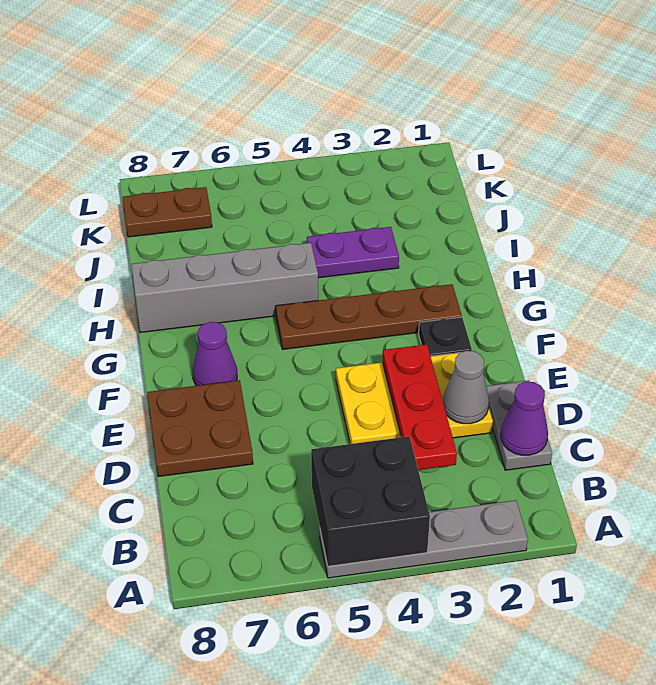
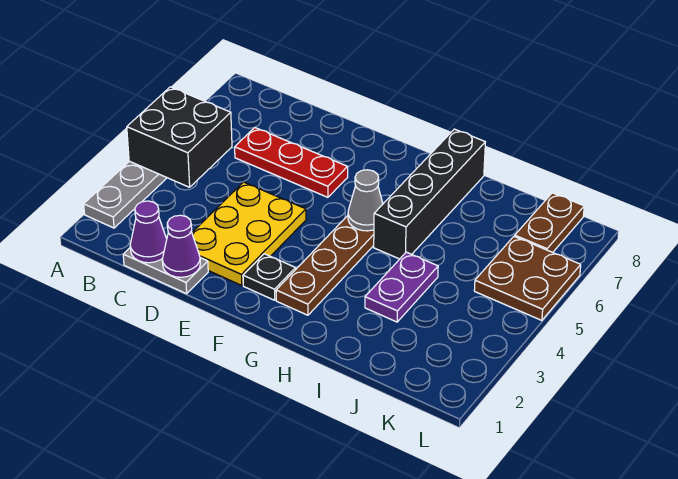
red 1x3 plate [382,344,457,470] -> red 1x3 plate moved to [235,128,348,197]
grey 1x1 cone [443,351,489,424] -> grey 1x1 cone moved to [348,170,383,231]
brown 2x2 plate [147,380,253,477] -> brown 2x2 plate moved to [474,236,581,320]
purple 1x1 cone [193,322,237,386] -> purple 1x1 cone moved to [162,215,200,277]
grey 1x4 brick [131,243,318,333] -> black 1x4 brick [374,129,485,259]

